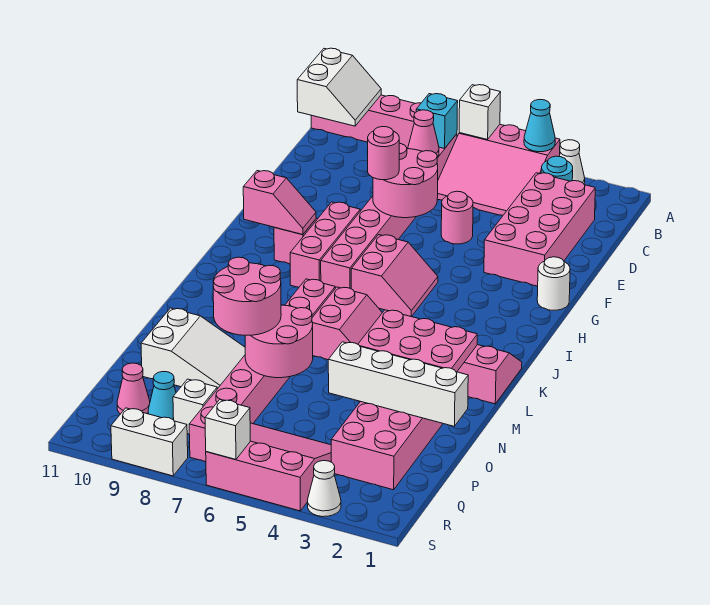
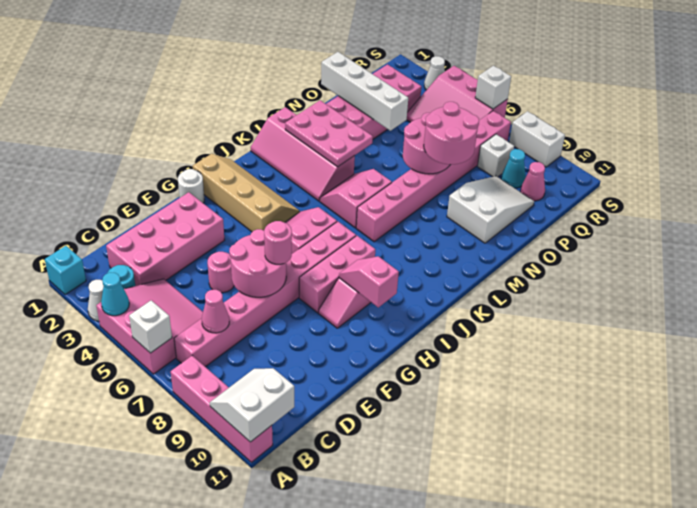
cyan 1x1 brick [416,94,458,149] -> cyan 1x1 brick moved to [45,246,86,295]
none -> tan 2x4 slope [193,154,300,232]
white 2x3 slope [141,308,245,389] -> white 2x3 slope turned to [447,176,534,243]

